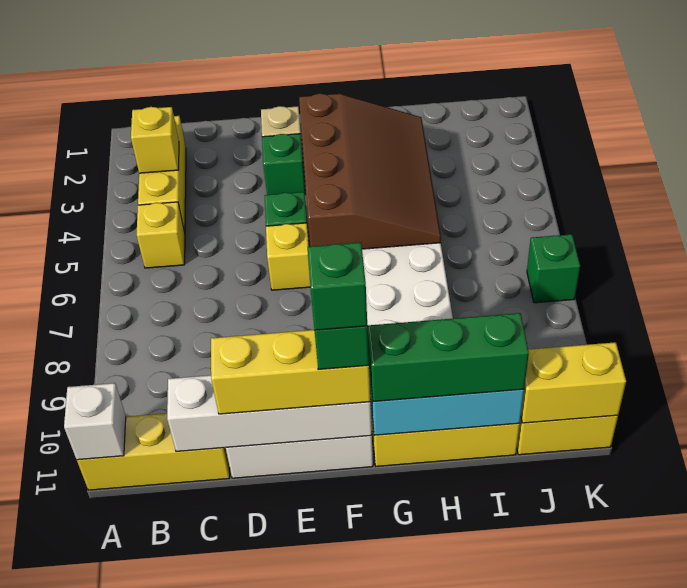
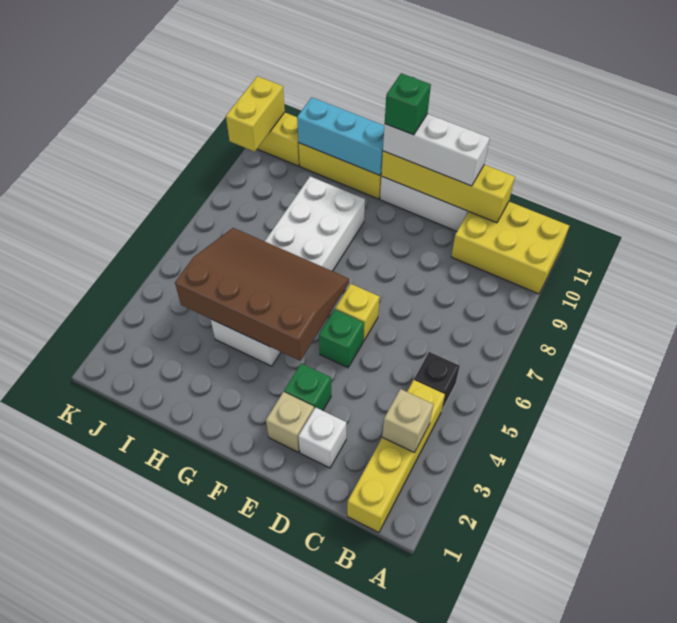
yellow 1x3 brick [77,413,230,490] -> yellow 2x3 brick [451,202,569,294]
white 1x1 brick [64,383,126,460] -> white 1x1 brick moved to [298,407,346,468]
yellow 1x3 brick [138,116,186,233] -> yellow 1x4 brick [347,380,445,533]
yellow 1x1 brick [131,107,179,173] -> tan 1x1 brick [382,389,433,453]
yellow 1x1 brick [137,202,185,268] -> black 1x1 brick [414,352,460,410]
white 1x4 brick [167,375,372,452] -> yellow 1x4 brick [381,151,515,223]
yellow 1x3 brick [211,330,370,414] -> white 1x3 brick [383,114,490,186]
brown 3x4 slope [299,94,441,249] -> brown 3x4 slope turned to [175,228,349,361]
green 1x1 brick [308,242,367,330] -> none
green 1x3 brick [367,313,529,402] -> none
yellow 1x2 brick [521,342,626,423] -> yellow 1x2 brick turned to [226,76,285,152]
green 1x1 brick [527,234,580,303] -> none

